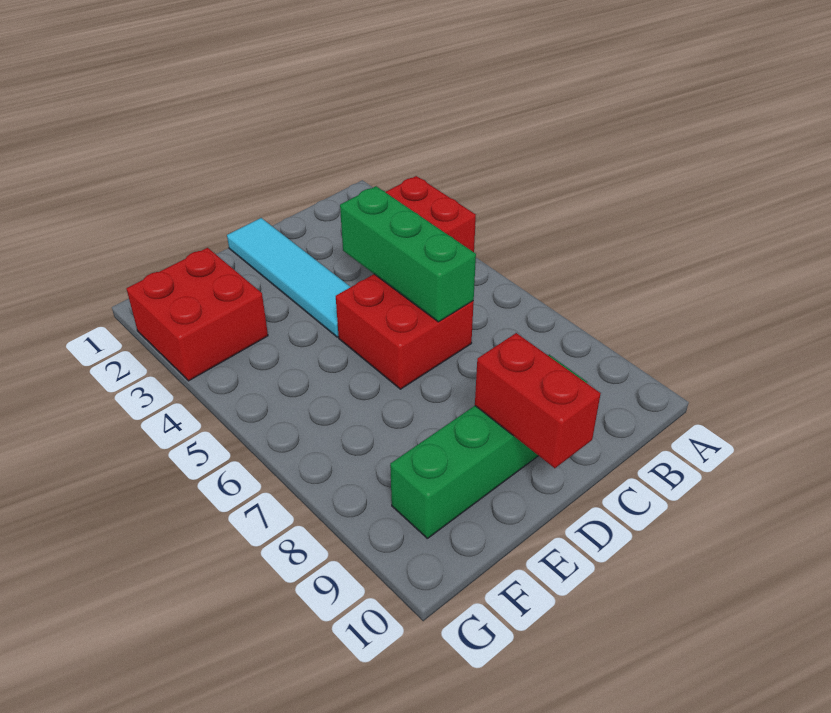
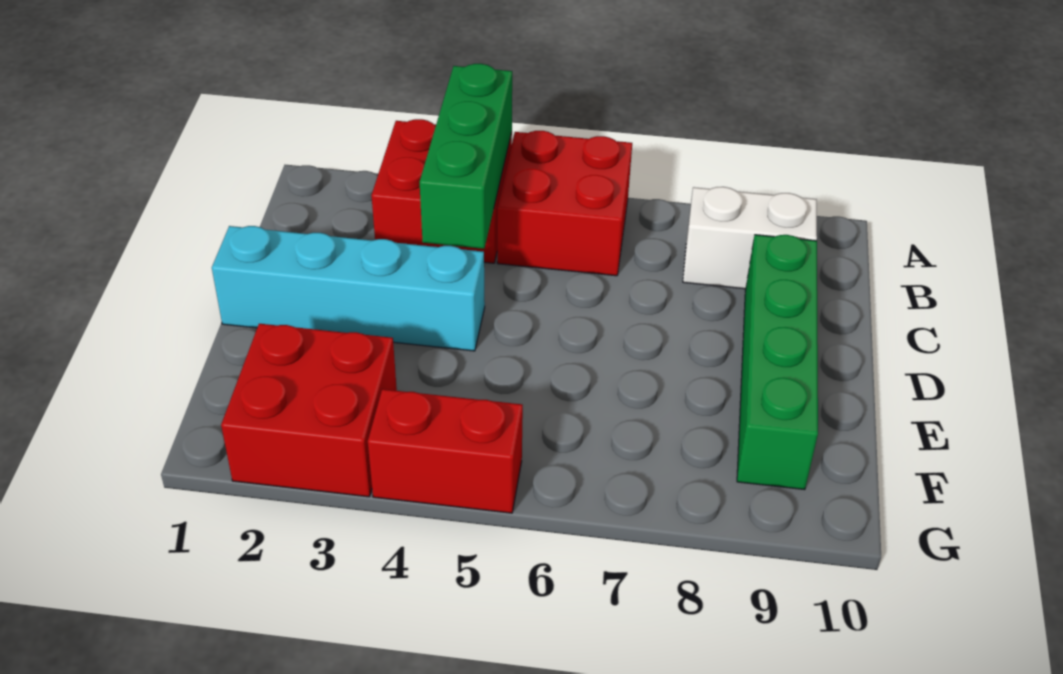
none -> white 1x2 brick [683,187,817,289]
green 1x3 brick [340,186,476,322] -> green 1x3 brick turned to [420,64,512,249]
red 2x2 brick [336,274,474,389] -> red 2x2 brick moved to [497,131,632,276]
cyan 1x4 tile [227,218,350,337] -> cyan 1x4 brick [212,226,485,351]
red 1x2 brick [475,333,601,468] -> red 1x2 brick moved to [368,389,523,513]

